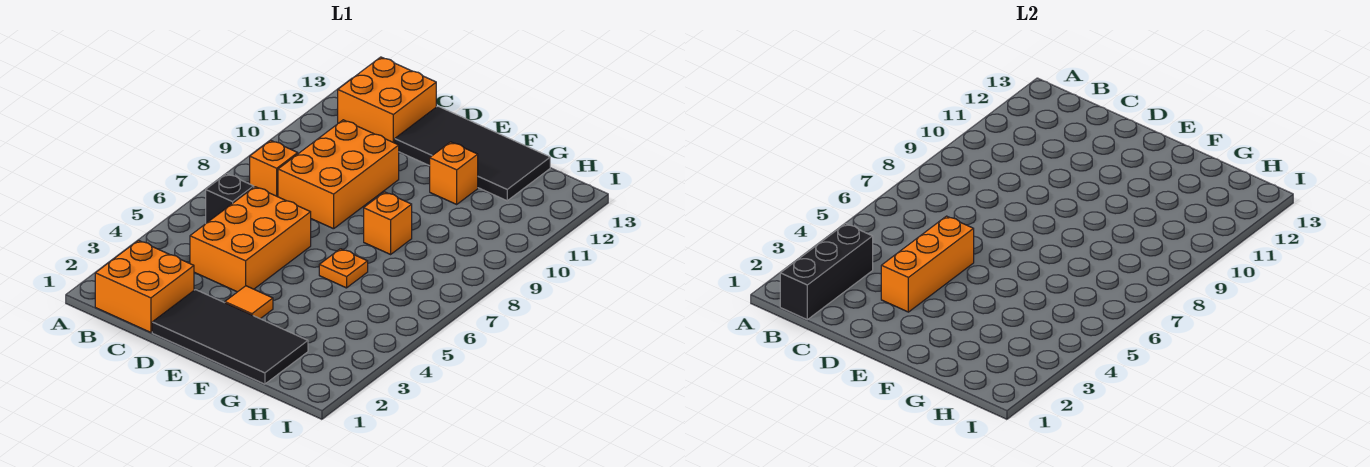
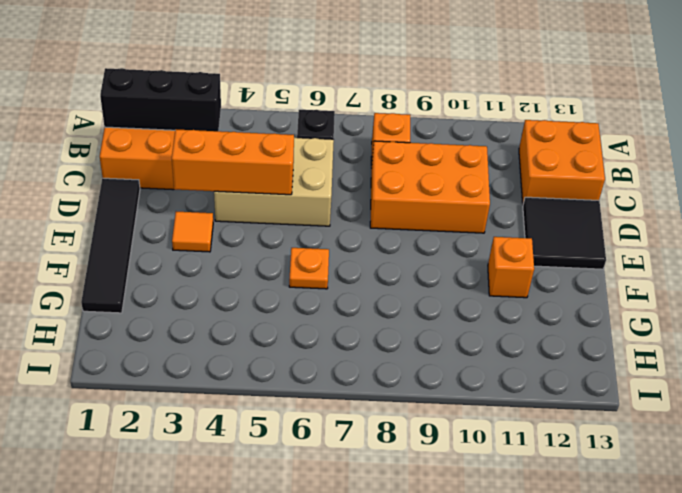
orange 2x3 brick [190,187,311,292] -> tan 2x3 brick [214,137,334,226]
black 2x4 tile [152,290,308,384] -> black 1x4 tile [81,178,140,313]
black 2x4 tile [395,106,550,201] -> black 2x2 tile [523,197,606,269]
orange 1x1 brick [364,192,412,254] -> none

